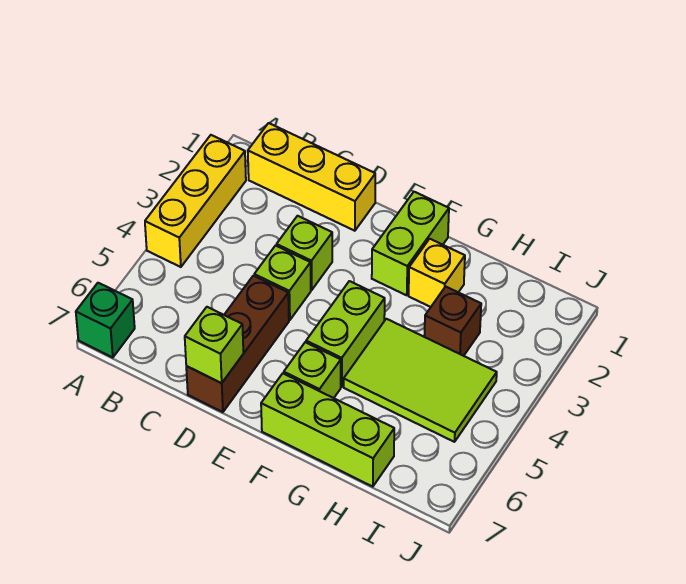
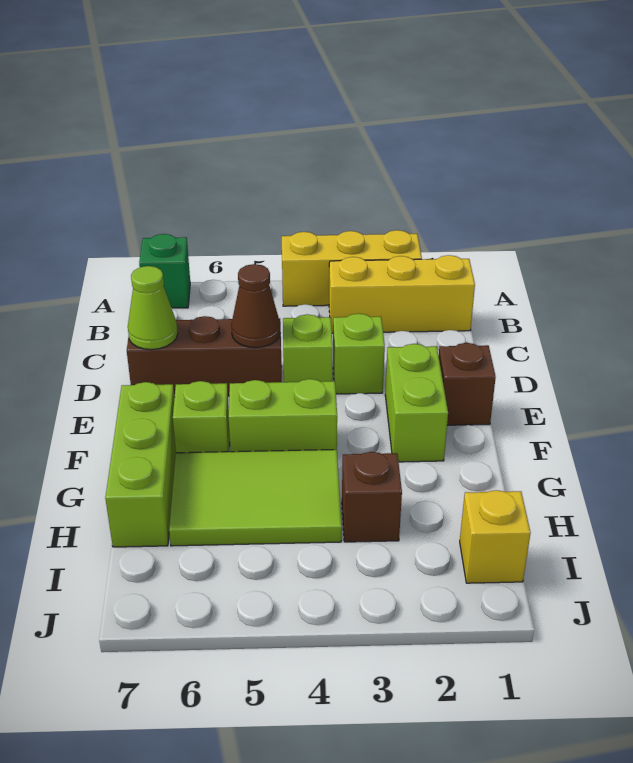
yellow 1x3 brick [248,123,375,231] -> yellow 1x3 brick turned to [329,255,475,333]
none -> brown 1x1 cone [231,264,281,348]
lime 1x1 brick [185,307,243,383] -> lime 1x1 cone [128,266,178,350]
none -> brown 1x1 brick [439,343,496,425]
lime 1x2 brick [372,192,449,295] -> lime 1x2 brick turned to [385,344,448,462]
yellow 1x1 brick [409,239,465,307] -> yellow 1x1 brick moved to [460,490,531,583]
lime 2x3 tile [344,319,497,442] -> lime 2x3 tile turned to [169,450,342,546]

